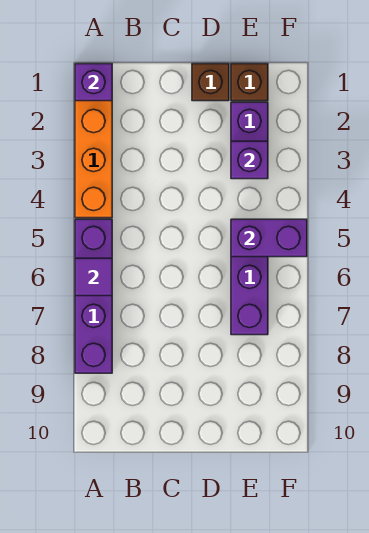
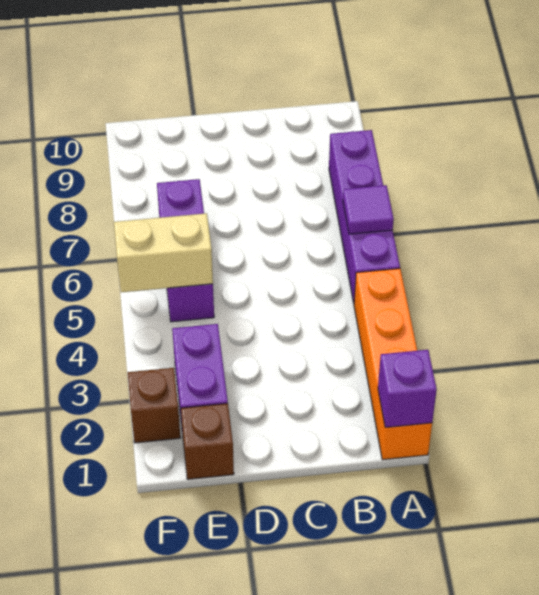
brown 1x1 brick [192,64,229,101] -> brown 1x1 brick moved to [128,368,180,443]
purple 1x1 brick [231,141,268,179] -> none
purple 1x2 brick [231,219,307,257] -> tan 1x2 brick [114,213,213,292]

